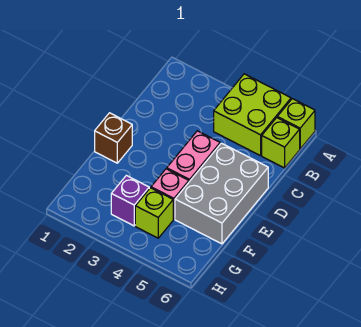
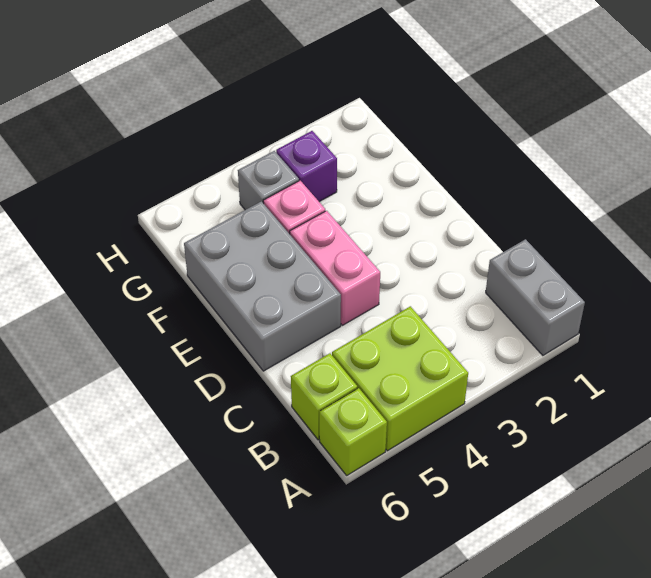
none -> grey 1x2 brick [486,239,585,355]
brown 1x1 brick [95,113,132,163] -> none
lime 1x1 brick [135,188,173,238] -> grey 1x1 brick [238,151,299,210]

